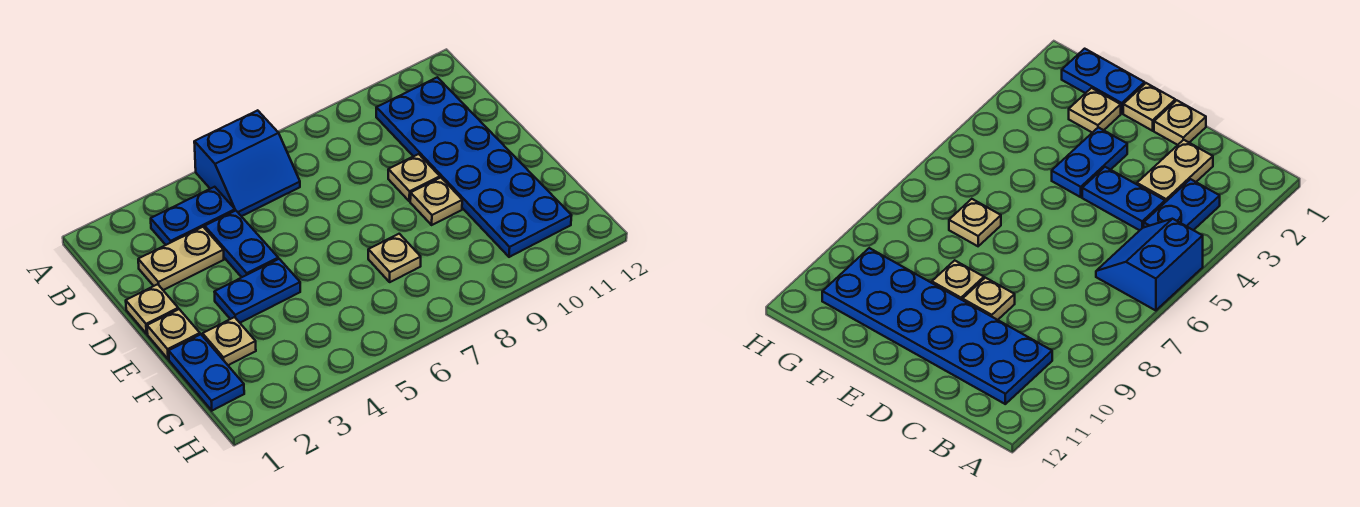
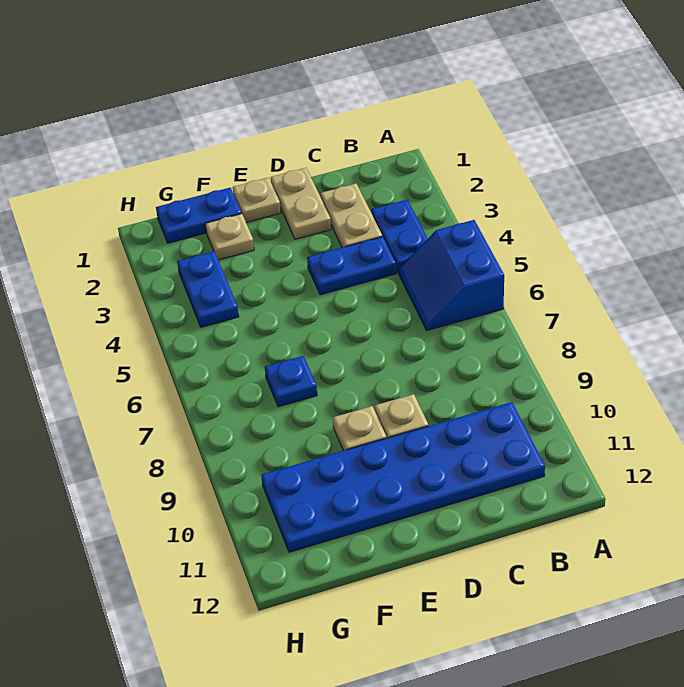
tan 1x1 plate [126,284,178,334] -> tan 1x2 plate [271,168,331,239]
blue 1x2 plate [215,259,300,323] -> blue 1x2 plate moved to [177,251,239,327]
tan 1x1 plate [368,234,421,282] -> blue 1x1 plate [265,356,317,407]

